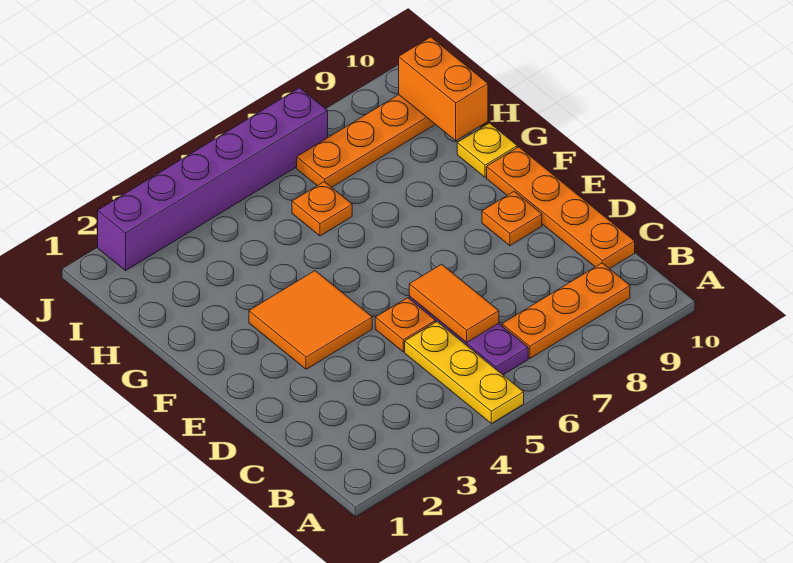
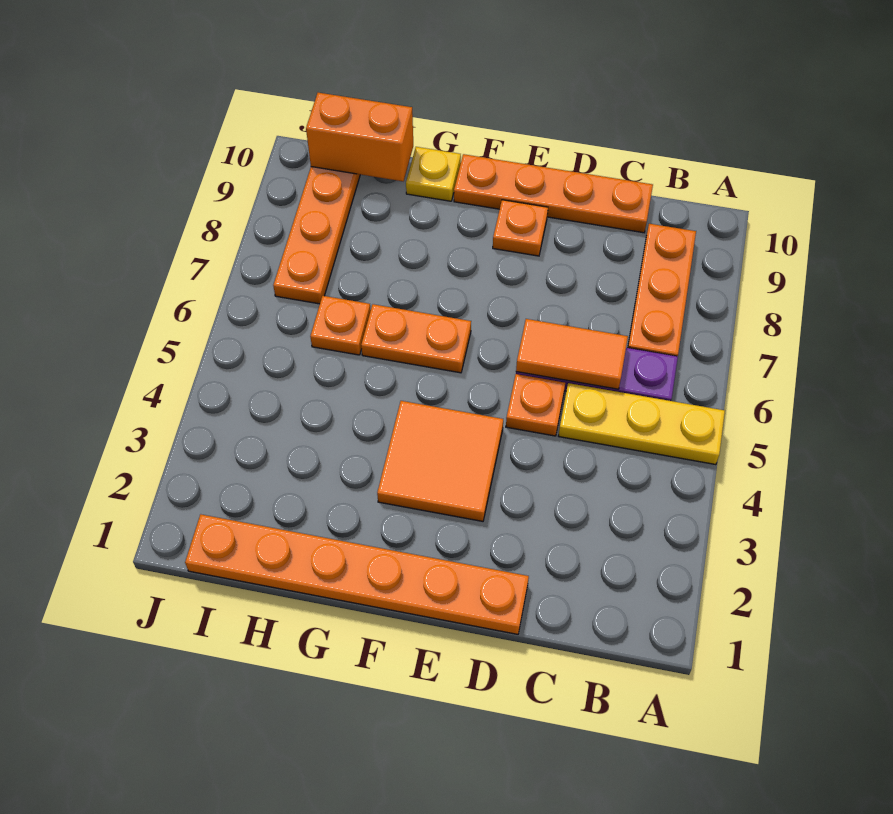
none -> orange 1x6 plate [185,514,529,634]
none -> orange 1x2 plate [361,304,471,373]
purple 1x6 brick [98,88,328,271] -> none

